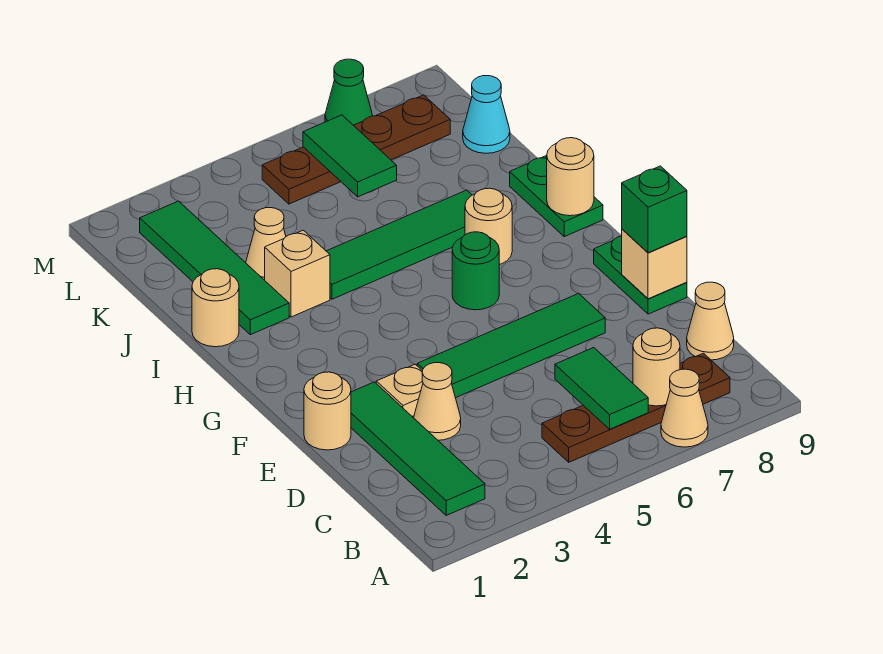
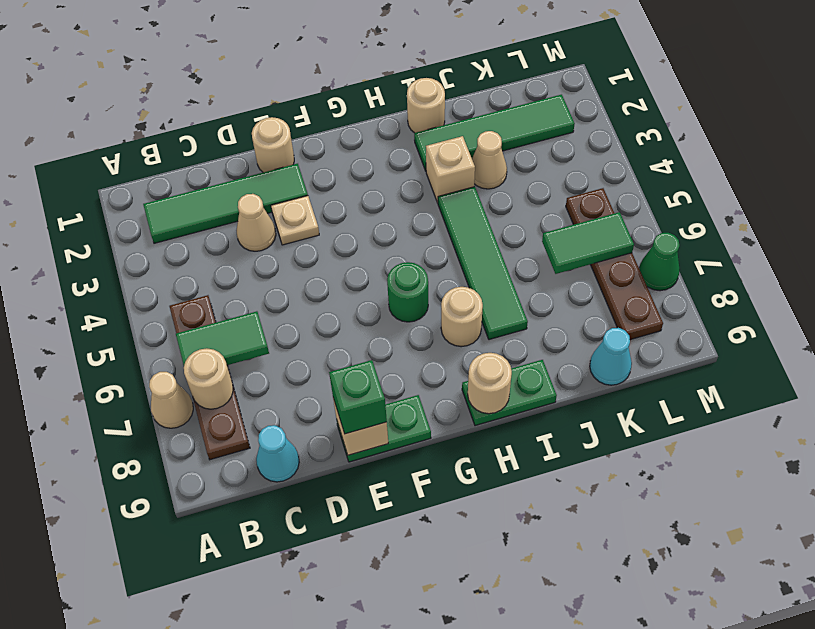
tan 1x1 cone [687,282,734,360] -> cyan 1x1 cone [256,425,299,482]
green 1x4 tile [417,293,605,398] -> none

